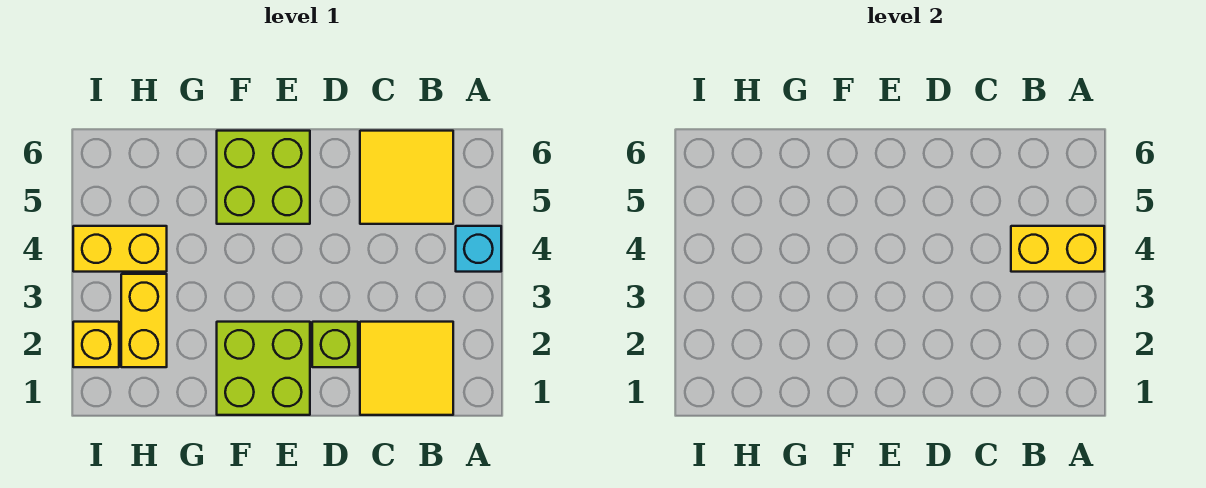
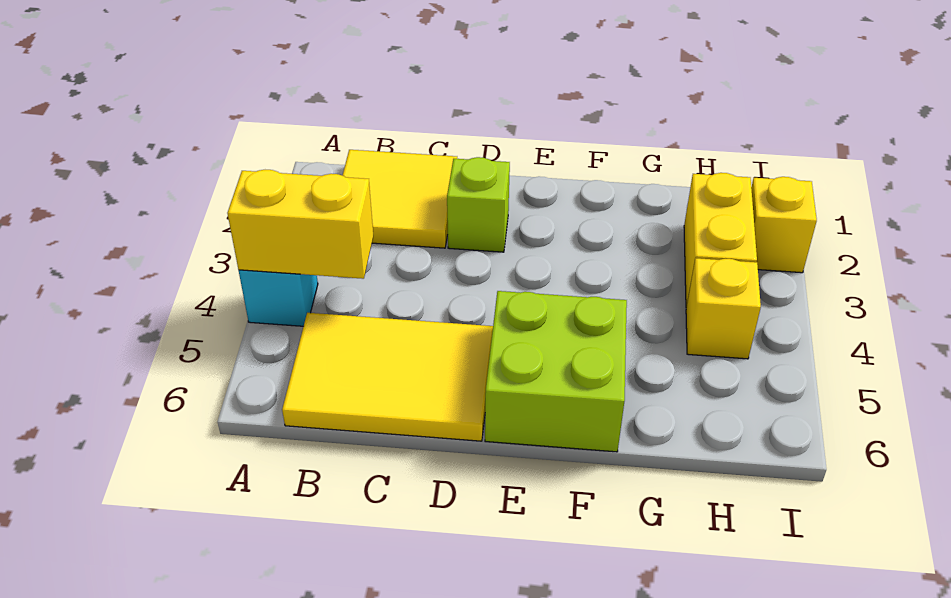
yellow 2x2 tile [360,131,453,224] -> yellow 2x3 tile [282,313,493,441]
lime 2x2 brick [217,322,310,415] -> none
yellow 1x2 brick [73,226,167,272] -> yellow 1x1 brick [686,258,761,359]

